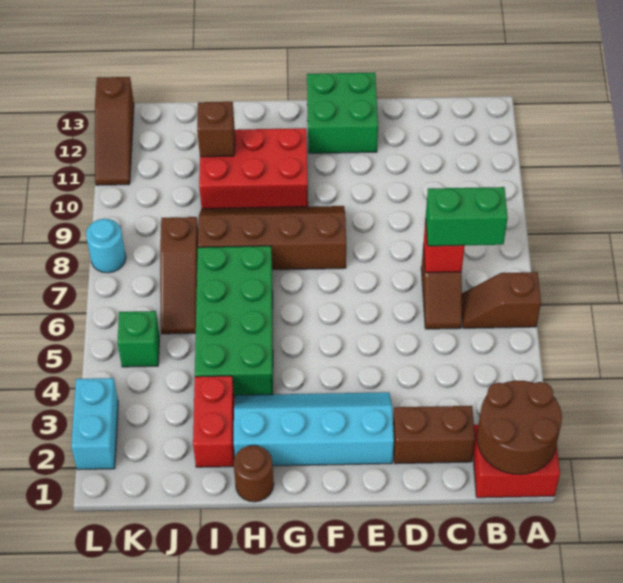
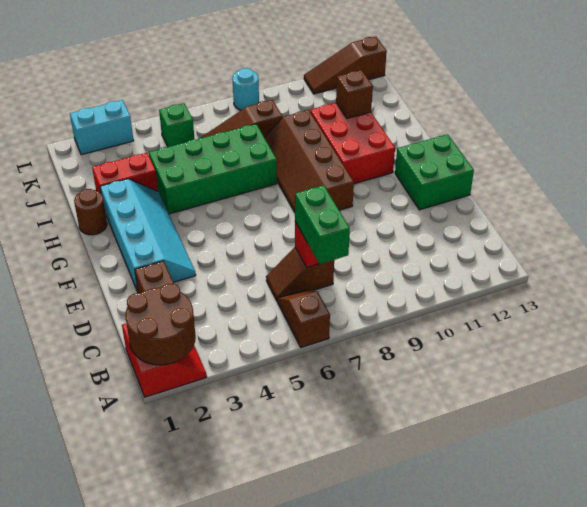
brown 2x4 slope [198,206,346,270] -> brown 2x4 slope turned to [264,110,354,212]

